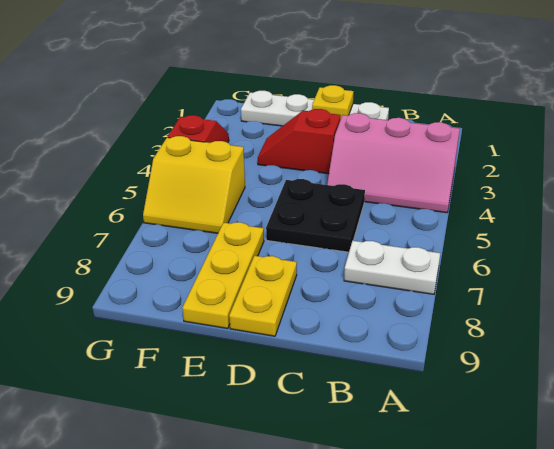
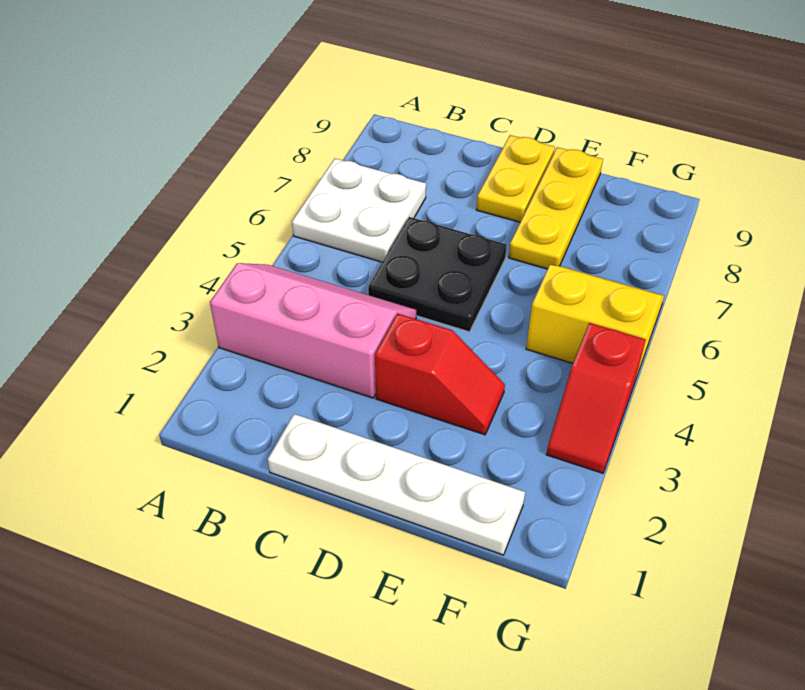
white 1x2 plate [344,241,440,294] -> white 2x2 plate [292,159,426,262]
yellow 1x1 plate [312,85,354,120] -> none

